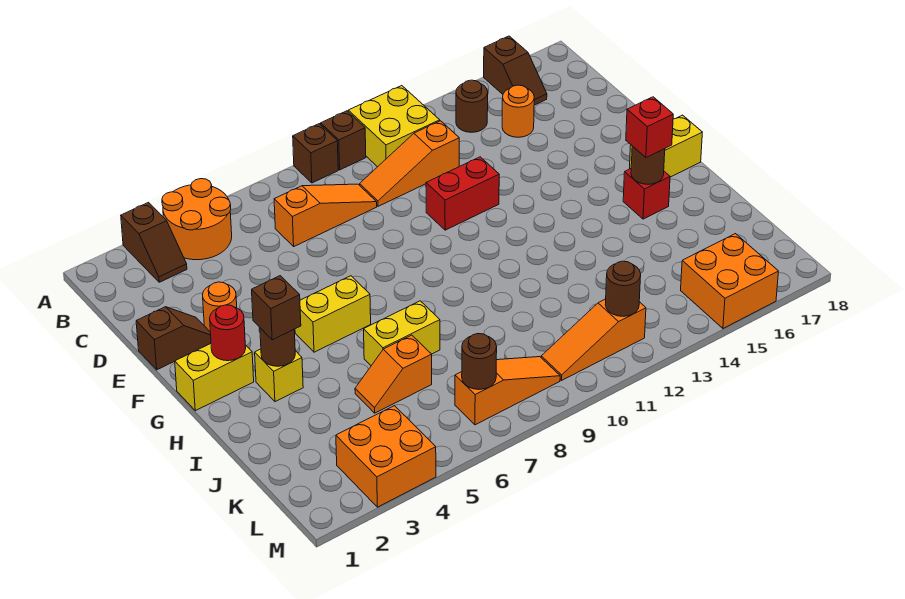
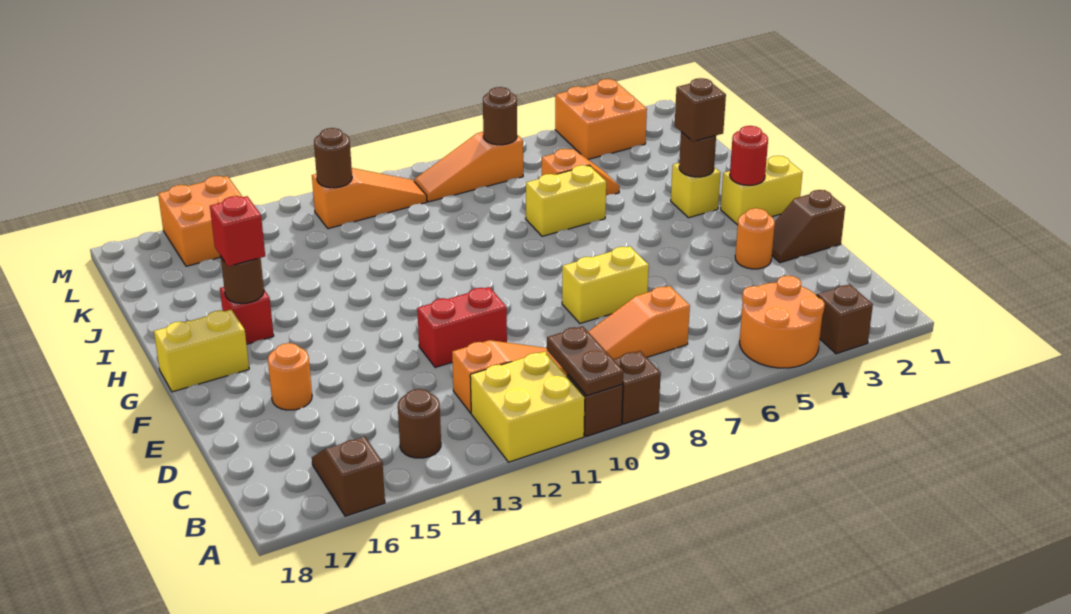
none -> brown 1x2 plate [547,326,624,396]
orange 1x1 round brick [502,85,534,137] -> orange 1x1 round brick moved to [268,343,312,410]
yellow 1x2 brick [295,276,371,352] -> yellow 1x2 brick moved to [562,246,649,323]

